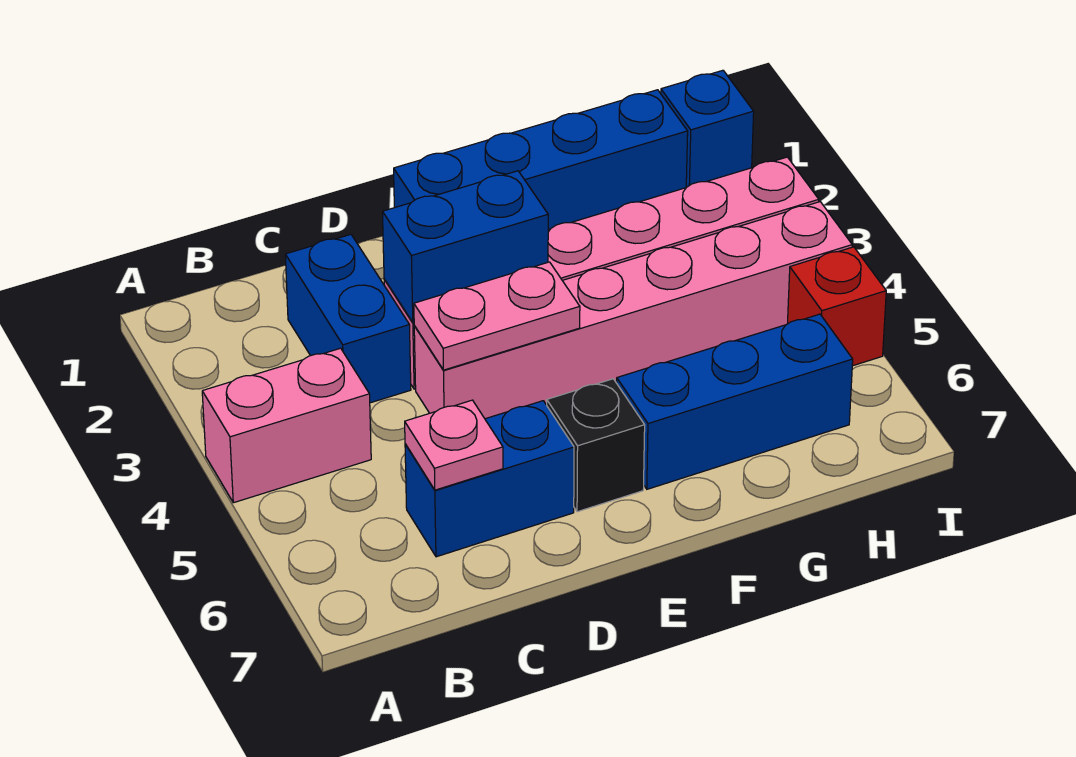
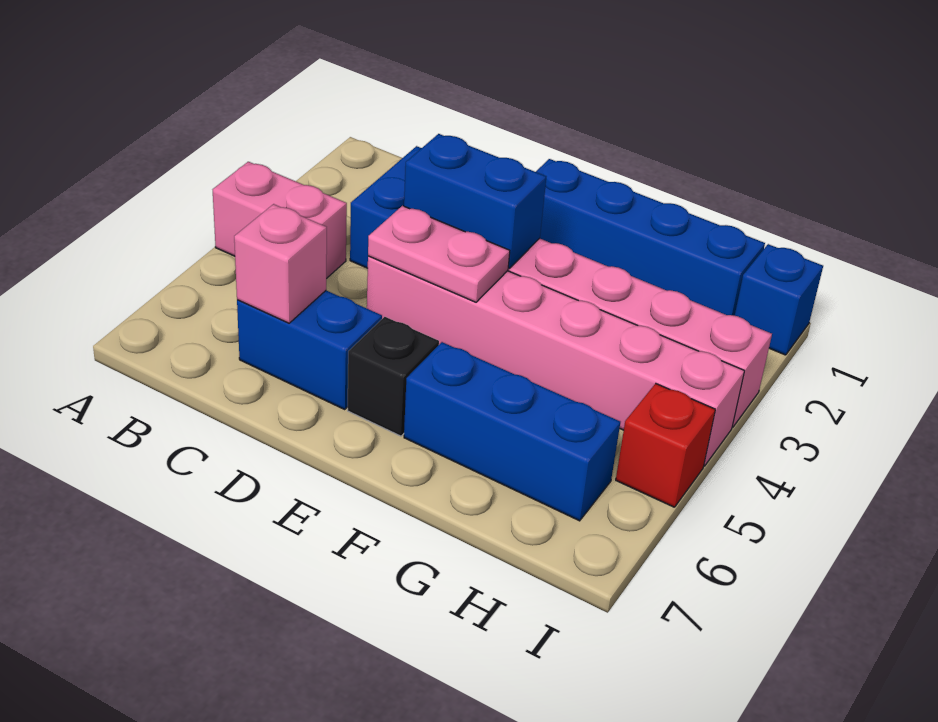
pink 1x1 plate [405,400,503,490] -> pink 1x1 brick [234,204,327,323]

